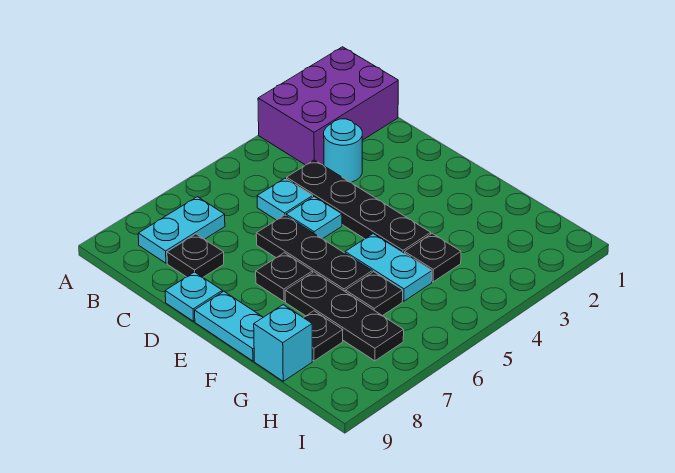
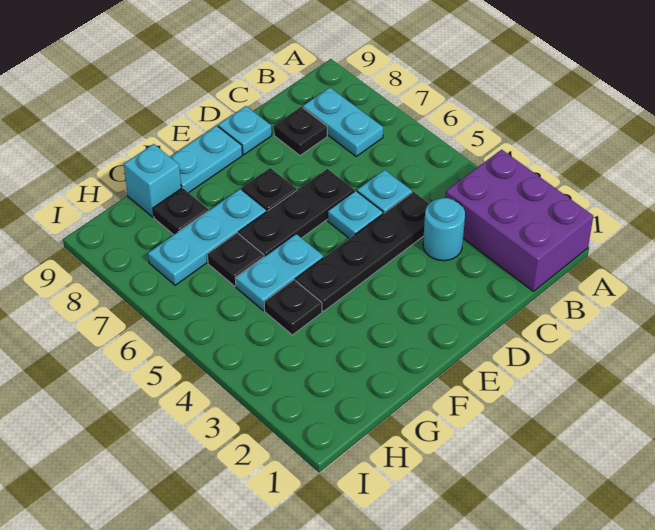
black 1x3 plate [285,272,404,361] -> cyan 1x3 plate [148,189,267,285]

